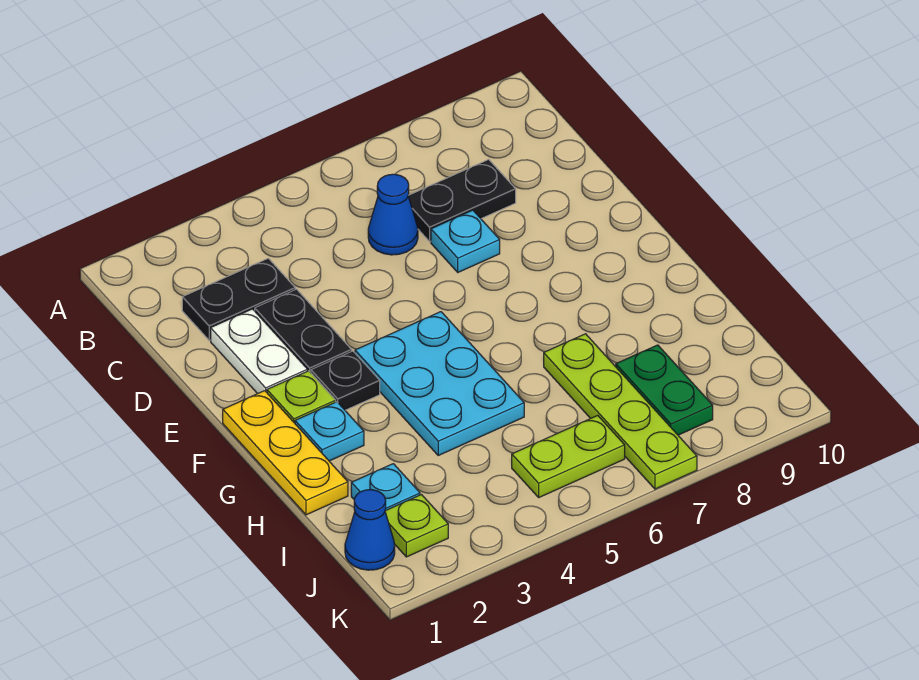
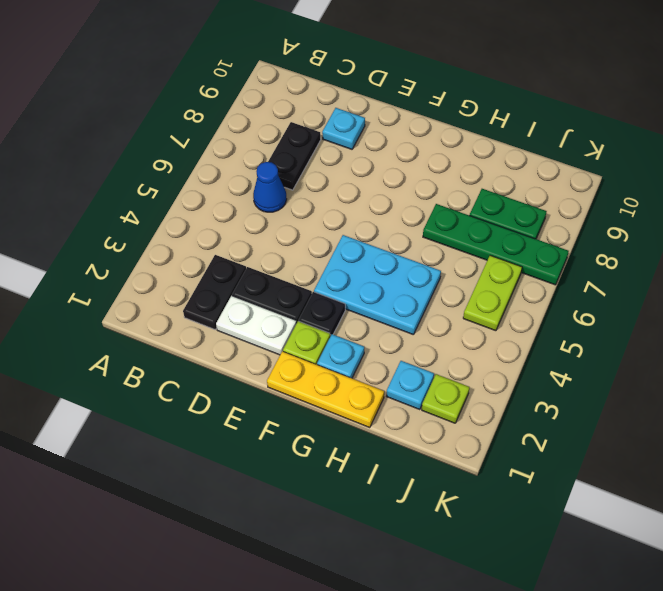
cyan 1x1 plate [431,210,500,272] -> cyan 1x1 plate moved to [322,108,365,149]
lime 1x4 plate [544,334,697,489] -> green 1x4 plate [423,204,569,285]
blue 1x1 cone [345,490,395,570] -> none

